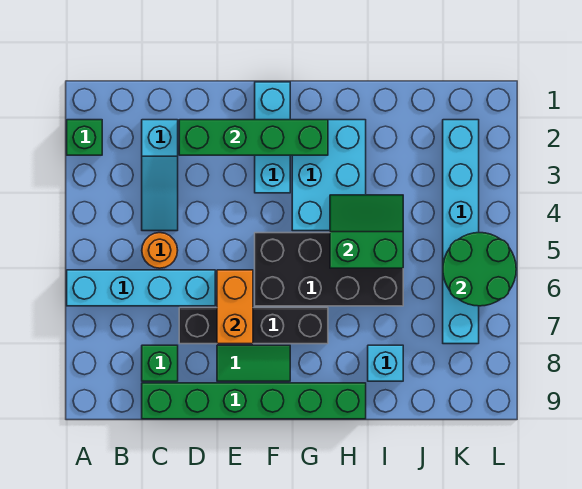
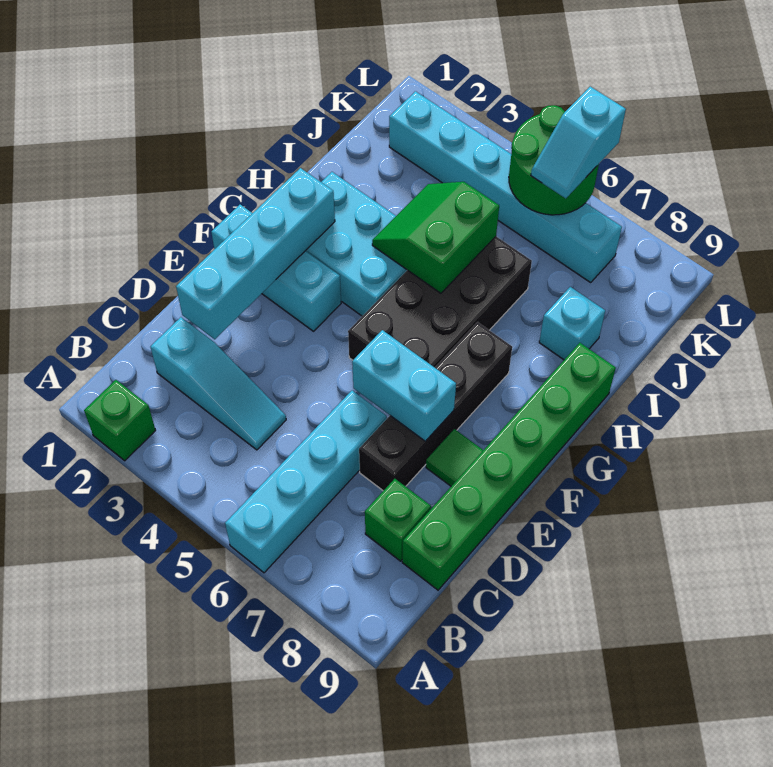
orange 1x1 round brick [142,233,178,268] -> none
green 1x4 brick [179,120,328,155] -> cyan 1x4 brick [176,168,335,339]
orange 1x2 brick [217,270,253,344] -> cyan 1x2 brick [352,330,456,441]
green 1x2 tile [217,345,290,381] -> green 1x1 tile [426,429,483,486]
none -> cyan 1x2 slope [531,87,626,198]

